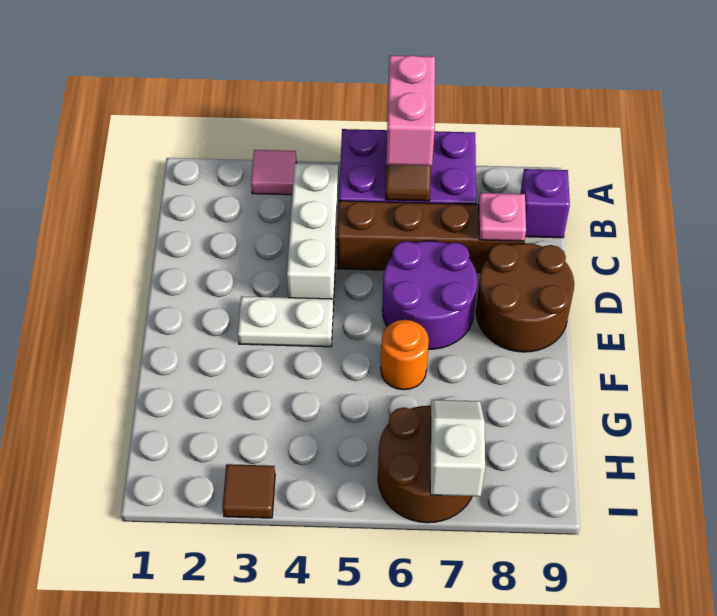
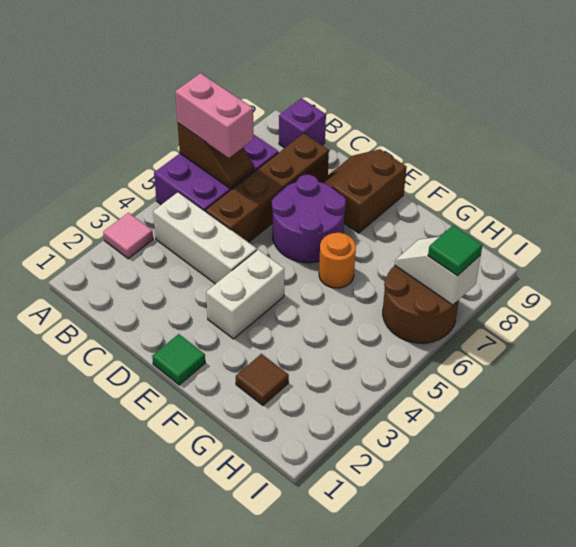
pink 1x1 plate [479,193,526,241] -> none
brown 2x2 round brick [476,243,574,352] -> brown 2x2 slope [320,149,407,233]
none -> green 1x1 tile [152,334,205,385]
white 1x2 plate [238,296,333,347] -> white 1x2 brick [206,250,284,339]
brown 1x1 tile [222,464,275,518] -> brown 1x1 tile moved to [236,354,289,405]
none -> green 1x1 tile [428,225,482,276]

